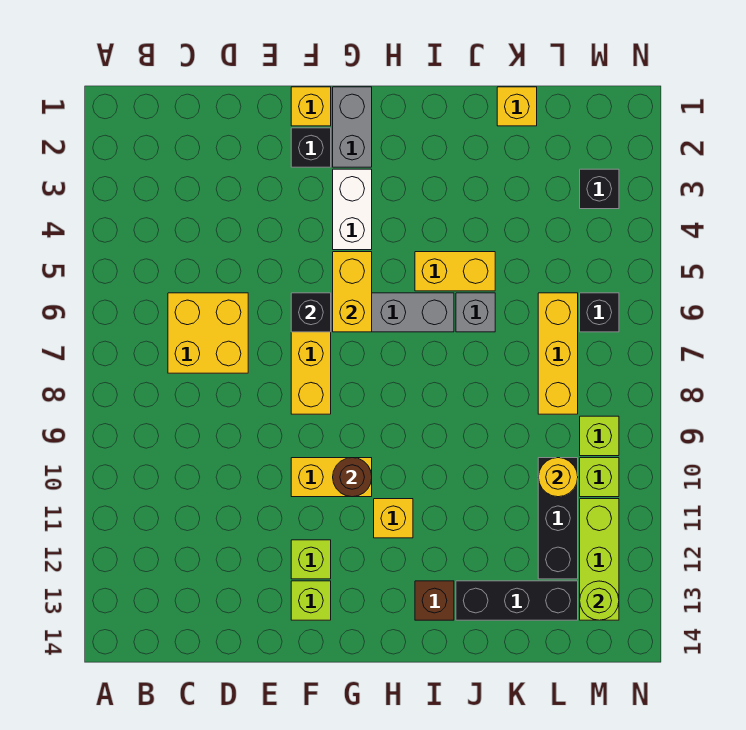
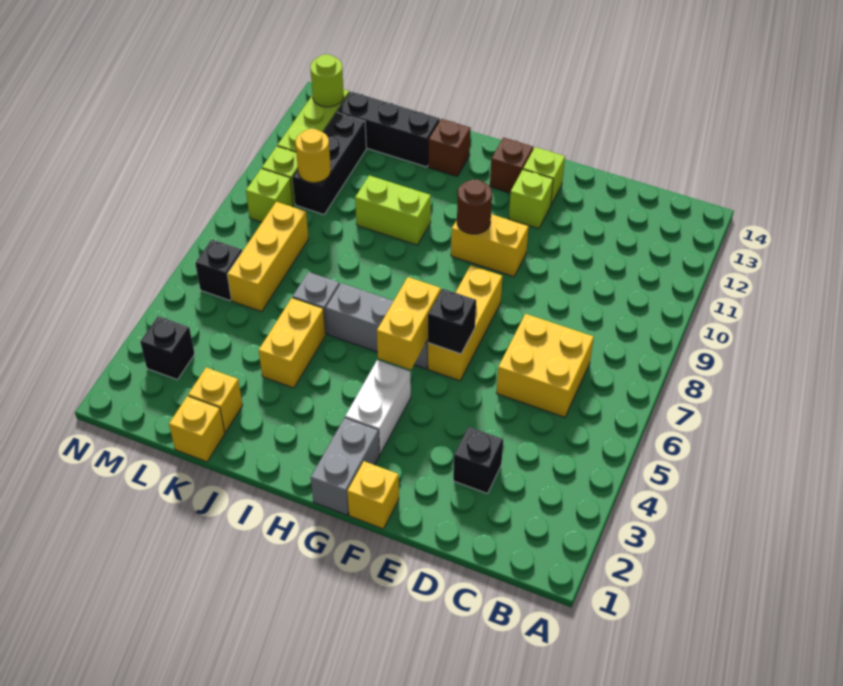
black 1x1 brick [291,128,331,167] -> black 1x1 brick moved to [453,427,503,493]
none -> brown 1x1 brick [490,138,533,193]
yellow 1x1 brick [374,499,413,538] -> yellow 1x1 brick moved to [188,367,243,432]
yellow 1x2 brick [415,252,495,291] -> yellow 1x2 brick turned to [259,298,326,388]
none -> lime 1x2 brick [355,176,431,245]

